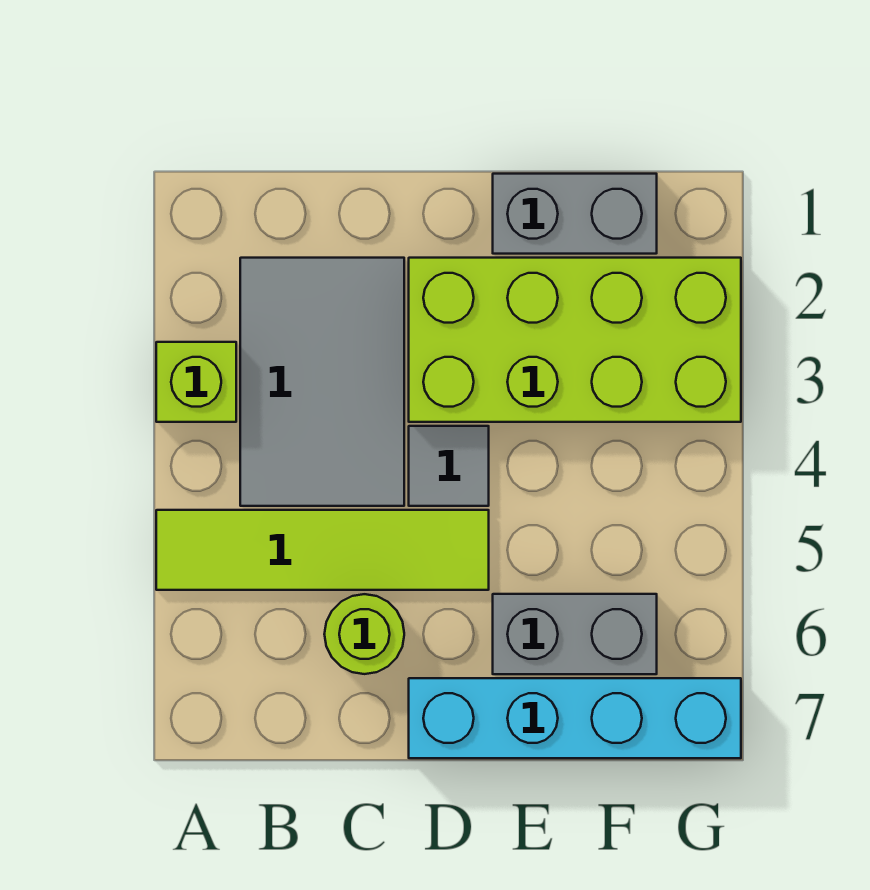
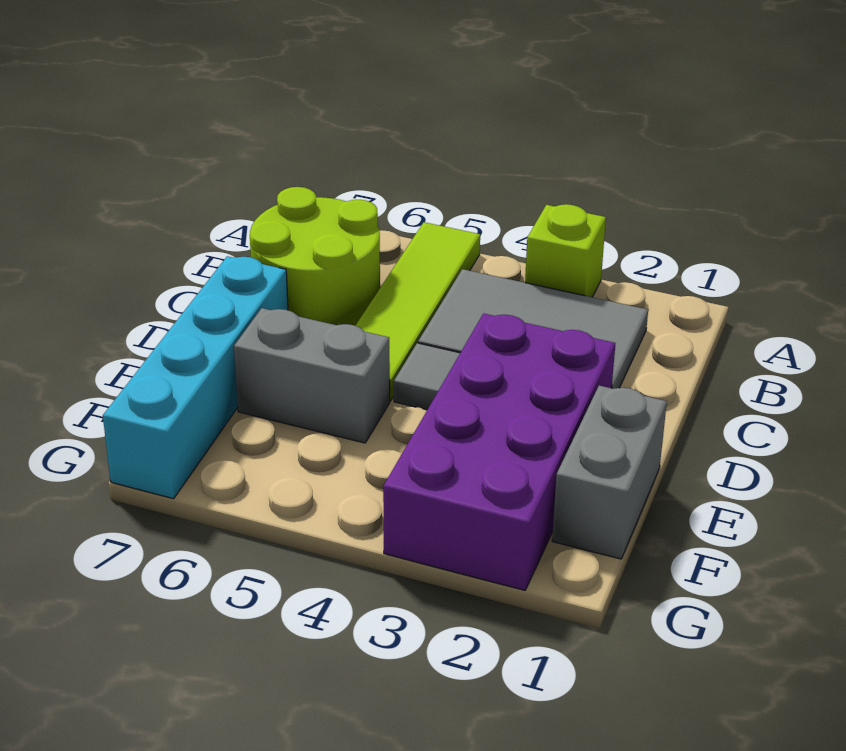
lime 1x1 round brick [324,594,404,674] -> lime 2x2 round brick [250,187,380,326]
lime 2x4 brick [409,258,741,422] -> purple 2x4 brick [383,313,615,590]
grey 1x2 brick [493,594,657,674] -> grey 1x2 brick turned to [234,308,390,443]

